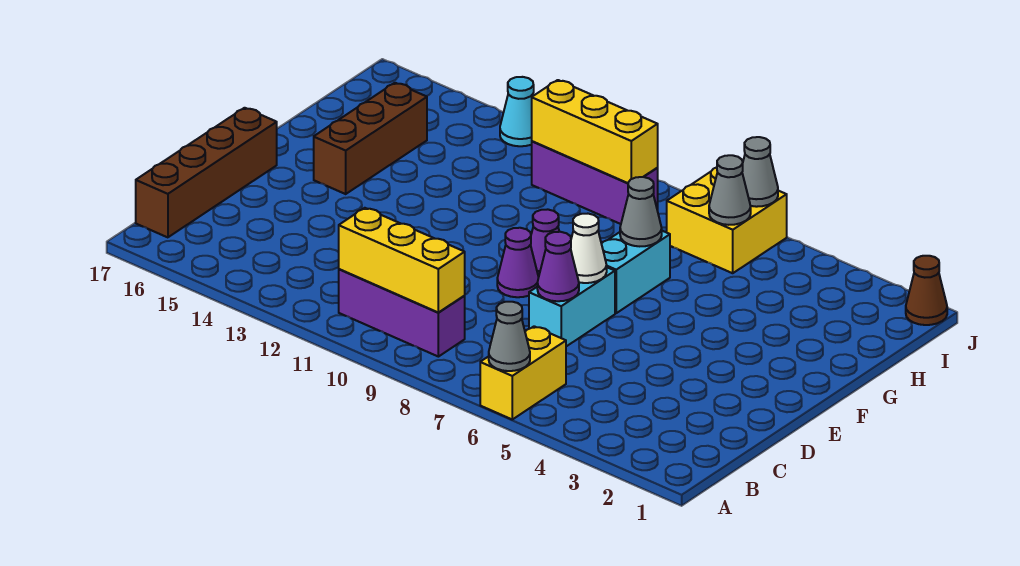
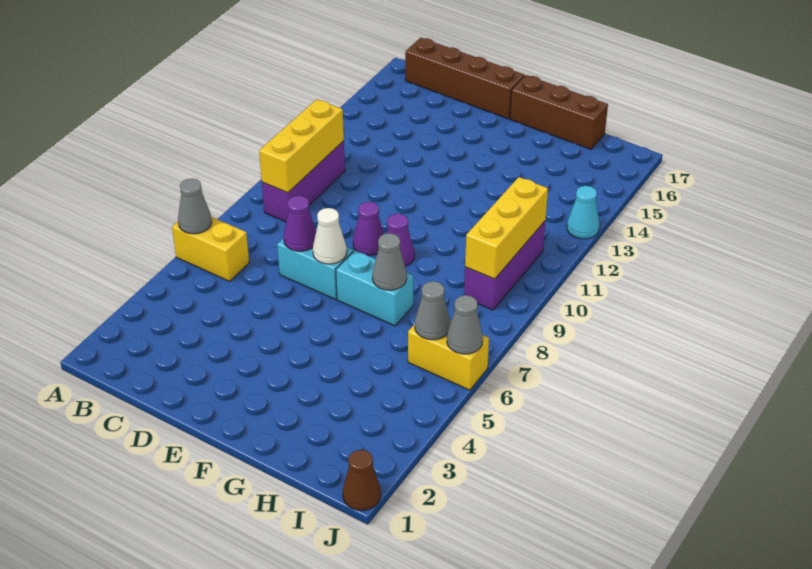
brown 1x3 brick [314,83,427,194] -> brown 1x3 brick moved to [510,75,608,149]
yellow 2x2 brick [667,167,787,273] -> yellow 1x2 brick [408,321,489,390]

